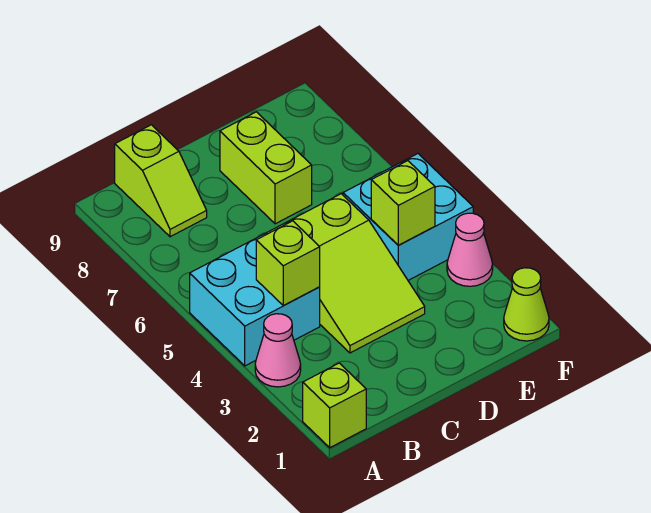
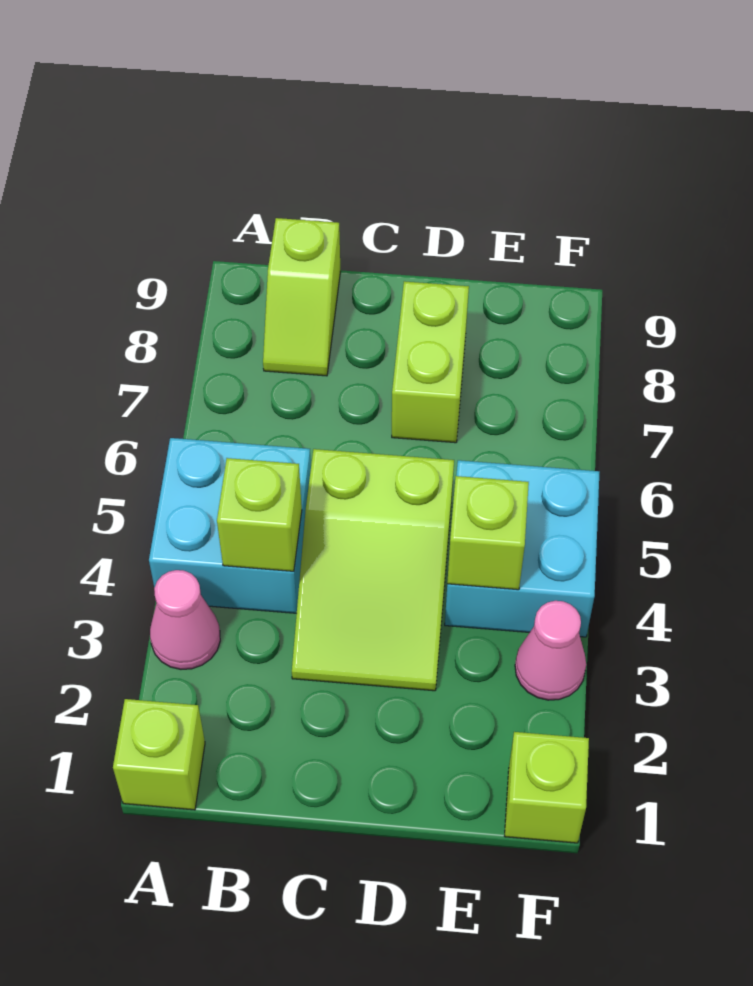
lime 1x1 cone [504,268,549,341] -> lime 1x1 brick [505,732,589,843]

